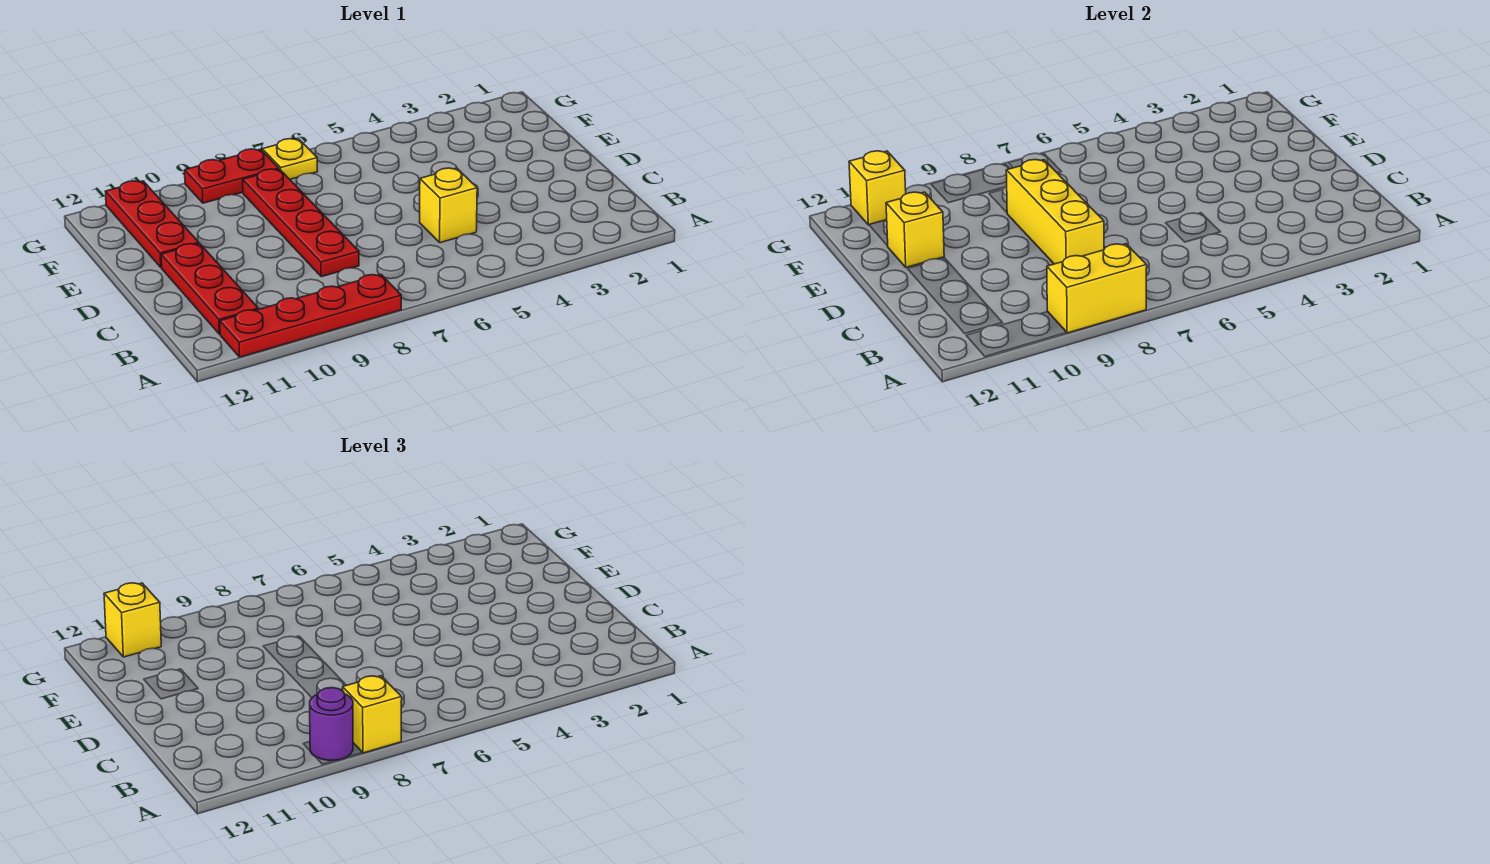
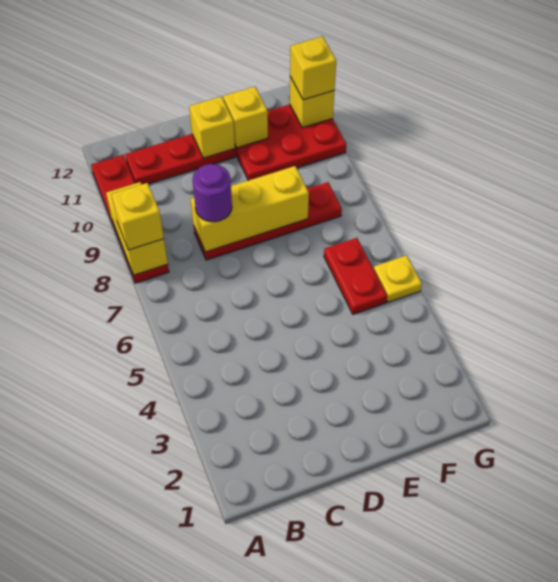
purple 1x1 round brick [310,688,353,760] -> purple 1x1 round brick moved to [193,164,232,222]
yellow 1x1 brick [420,168,477,243] -> yellow 1x1 brick moved to [189,97,235,158]
red 1x3 plate [105,181,199,267] -> red 2x3 plate [235,105,346,181]
yellow 1x1 plate [262,139,318,179] -> yellow 1x1 plate moved to [374,255,422,302]
red 1x2 plate [185,149,279,203] -> red 1x2 plate moved to [324,238,387,314]

